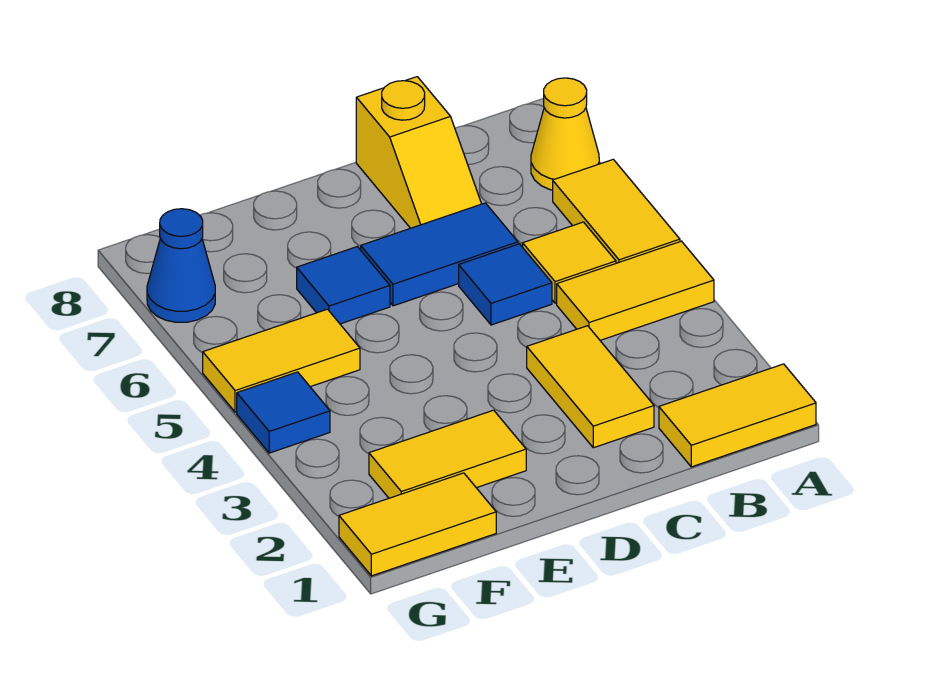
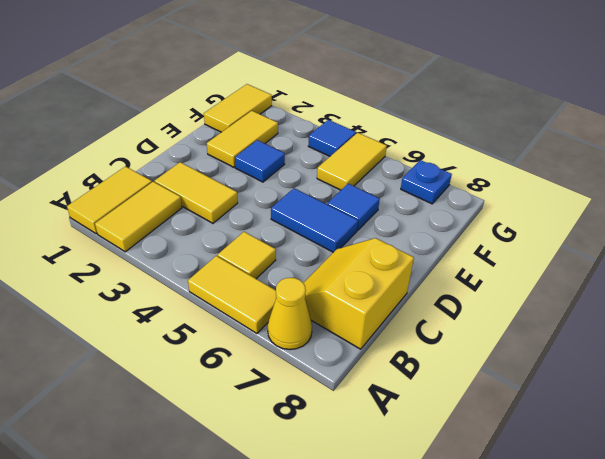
yellow 1x2 tile [557,241,714,340] -> yellow 1x2 tile moved to [95,182,182,252]
blue 1x1 tile [459,244,552,325] -> blue 1x1 tile moved to [235,140,285,182]
blue 1x2 tile [361,203,518,306] -> blue 1x2 tile turned to [271,188,358,252]
yellow 1x2 slope [356,77,481,228] -> yellow 2x2 slope [304,238,414,349]
blue 1x1 cone [147,209,215,322] -> blue 1x1 plate [401,160,452,204]

